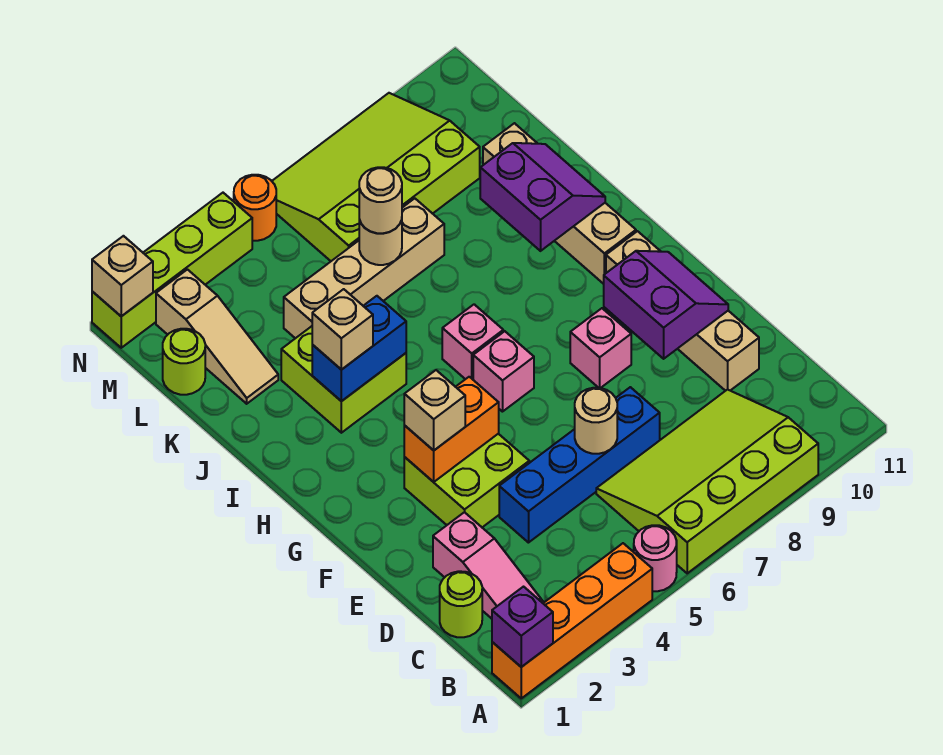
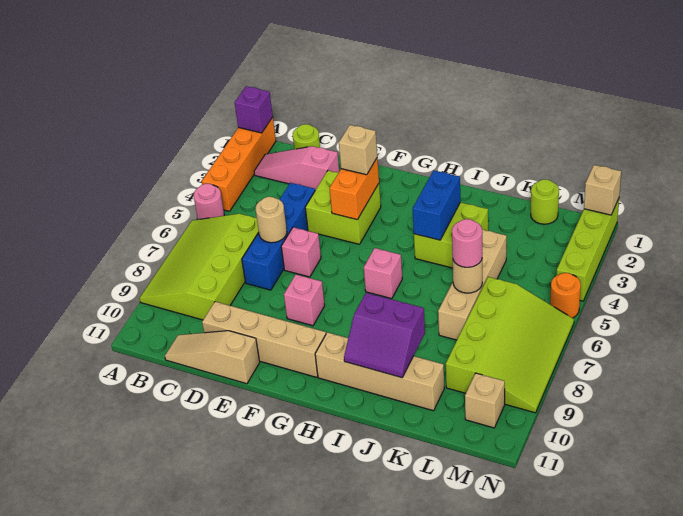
lime 3x4 slope [596,389,818,573] -> lime 3x4 slope turned to [139,214,259,320]
purple 2x2 slope [604,251,728,359] -> none
pink 1x1 brick [473,331,534,412] -> pink 1x1 brick moved to [281,227,321,277]
tan 1x1 brick [312,289,373,370] -> tan 1x1 brick moved to [465,373,505,428]
tan 1x3 slope [156,270,278,404] -> tan 1x3 slope moved to [165,331,260,384]
tan 1x1 round brick [359,167,402,233] -> pink 1x1 round brick [452,219,482,267]

